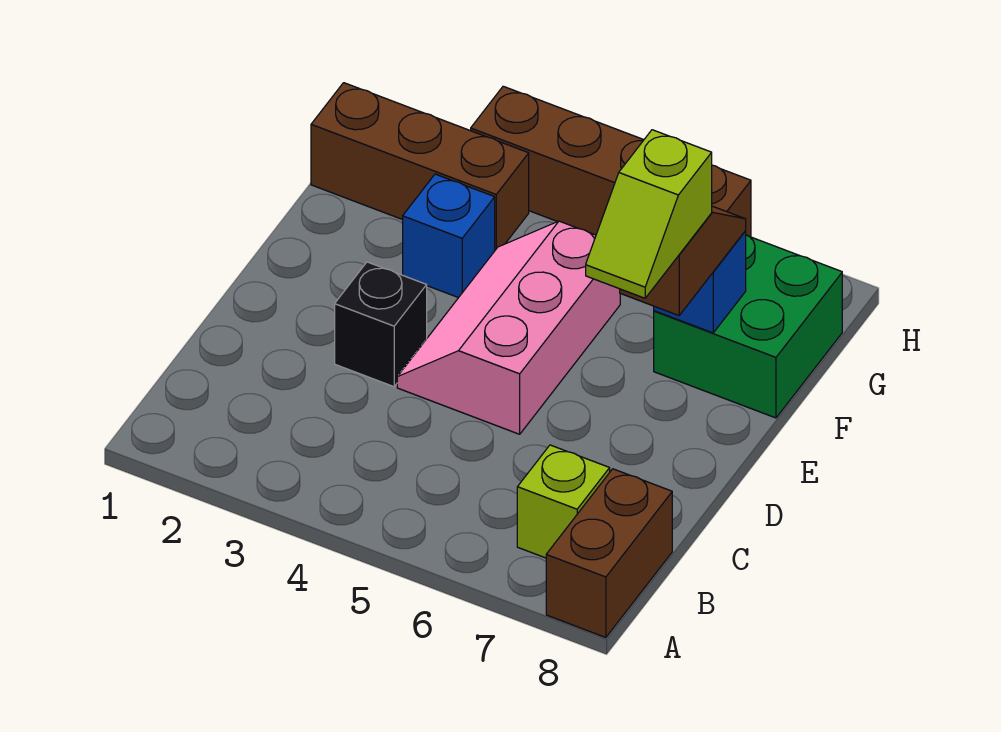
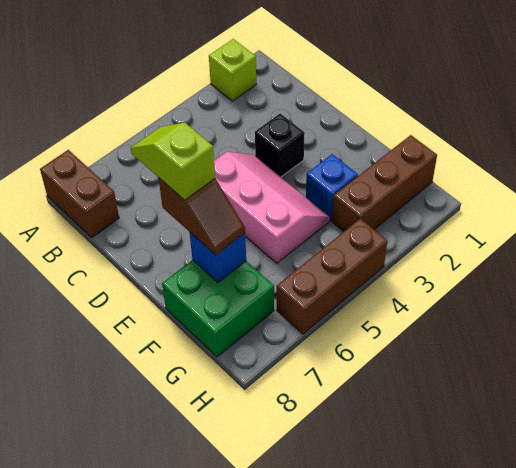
lime 1x1 brick [517,445,610,558] -> lime 1x1 brick moved to [209,39,256,101]
brown 1x4 brick [471,86,751,237] -> brown 1x3 brick [277,219,387,334]

